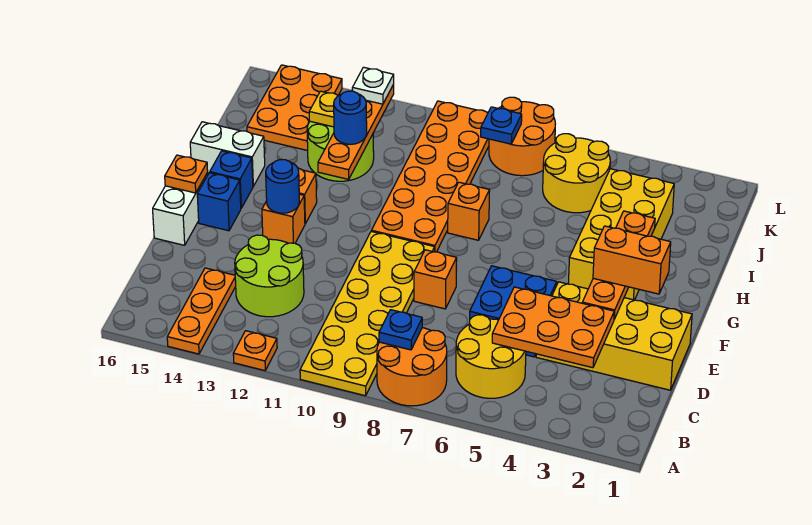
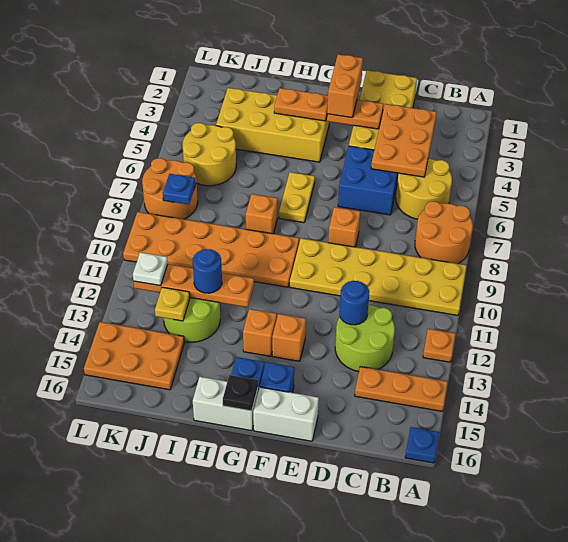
blue 1x1 plate [379,310,422,350] -> blue 1x1 plate moved to [405,427,440,463]
blue 1x1 round brick [266,160,299,213] -> blue 1x1 round brick moved to [339,281,369,325]
orange 1x1 plate [165,155,208,193] -> none
none -> yellow 1x2 plate [279,172,315,223]
none -> black 1x1 plate [223,375,258,411]
white 1x2 brick [190,122,265,186] -> white 1x2 brick turned to [193,377,258,431]

